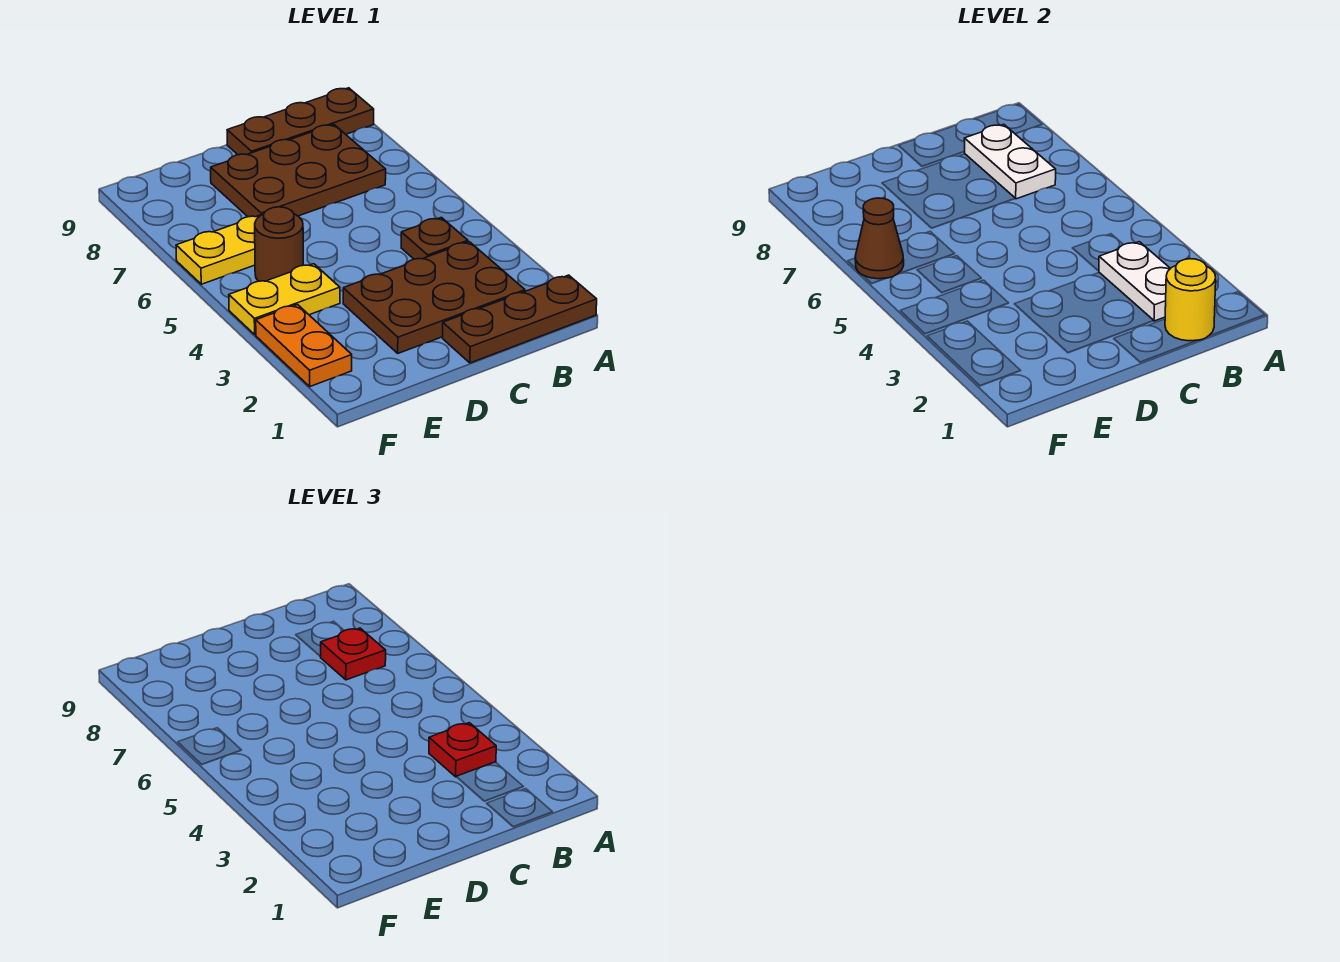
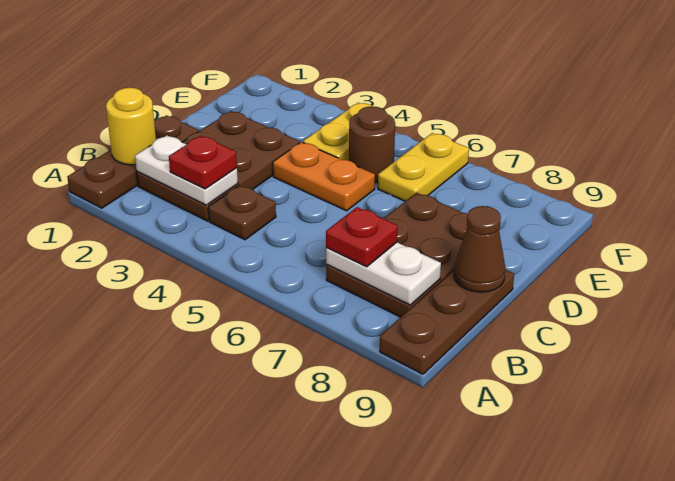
orange 1x2 plate [256,305,352,386] -> orange 1x2 plate moved to [273,142,375,211]
brown 1x1 cone [855,198,904,279] -> brown 1x1 cone moved to [454,206,505,292]

